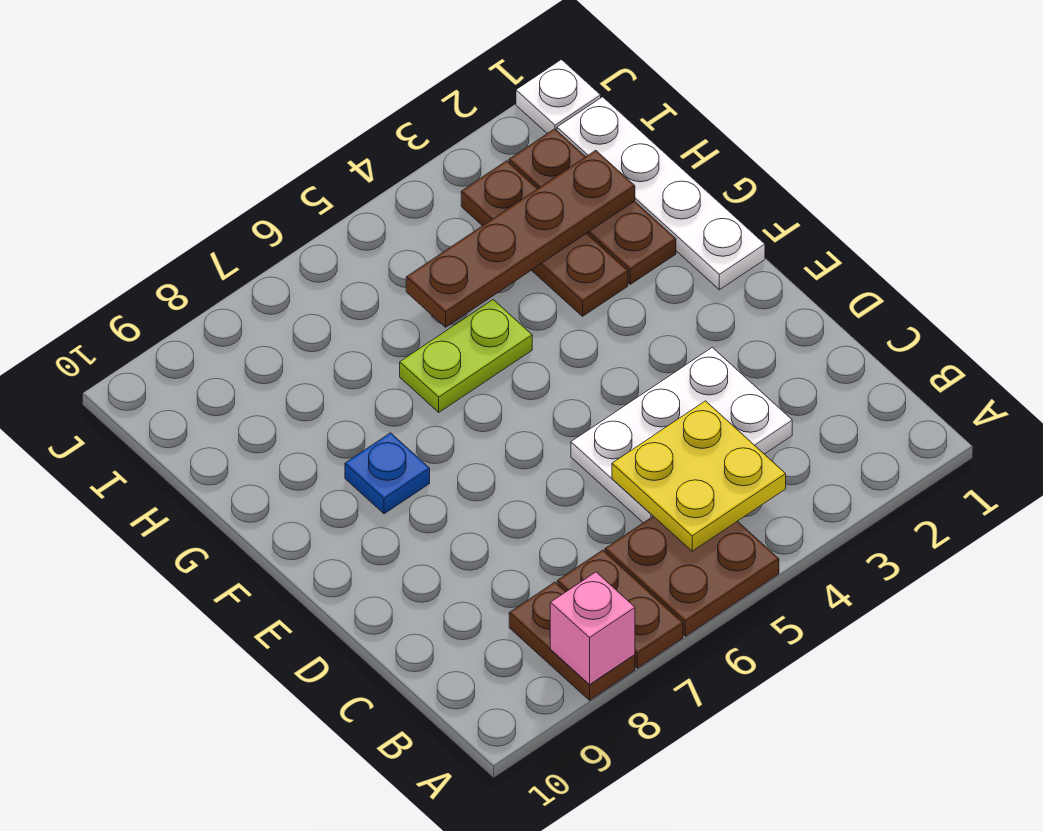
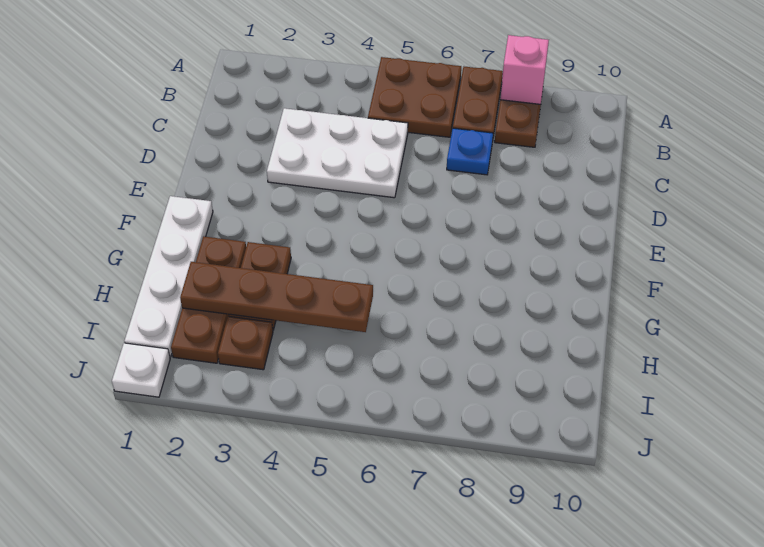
yellow 2x2 plate [612,401,786,551] -> none
blue 1x1 plate [345,433,430,514] -> blue 1x1 plate moved to [447,128,493,175]
lime 1x2 plate [400,300,532,412] -> none

